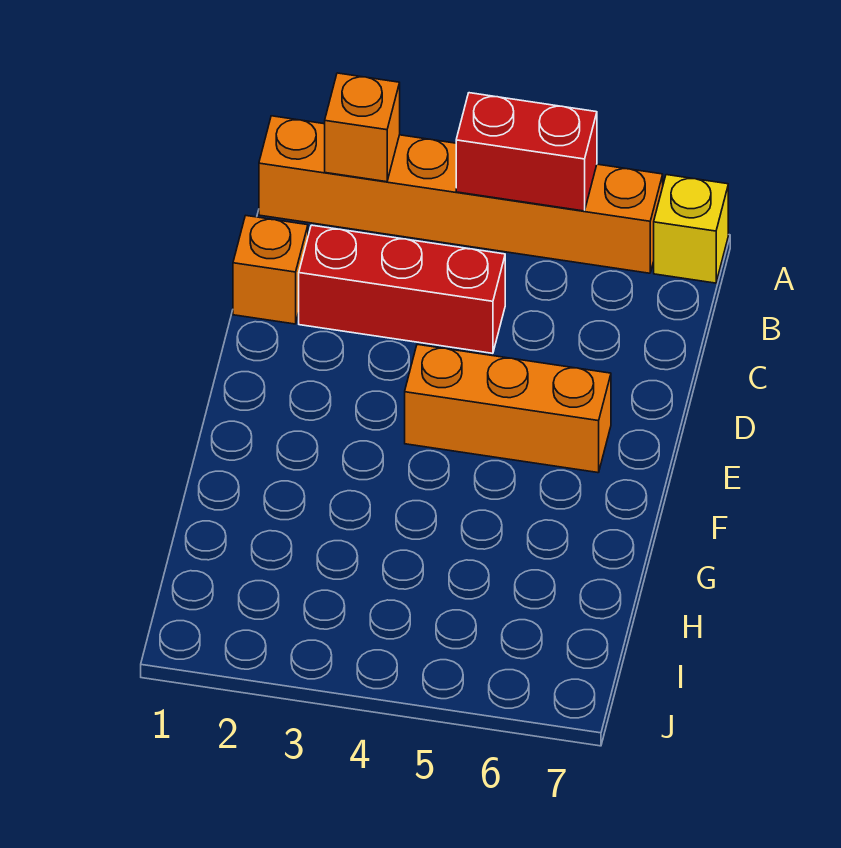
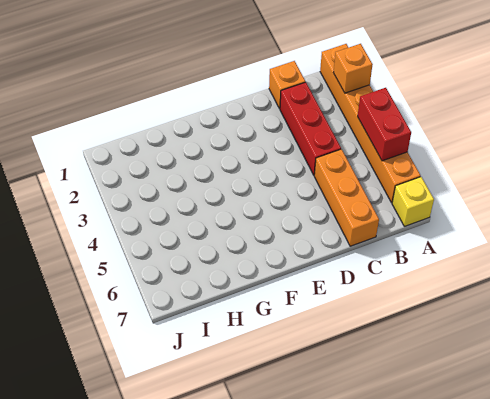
orange 1x3 brick [405,344,611,473] -> orange 1x3 brick moved to [314,149,379,246]

